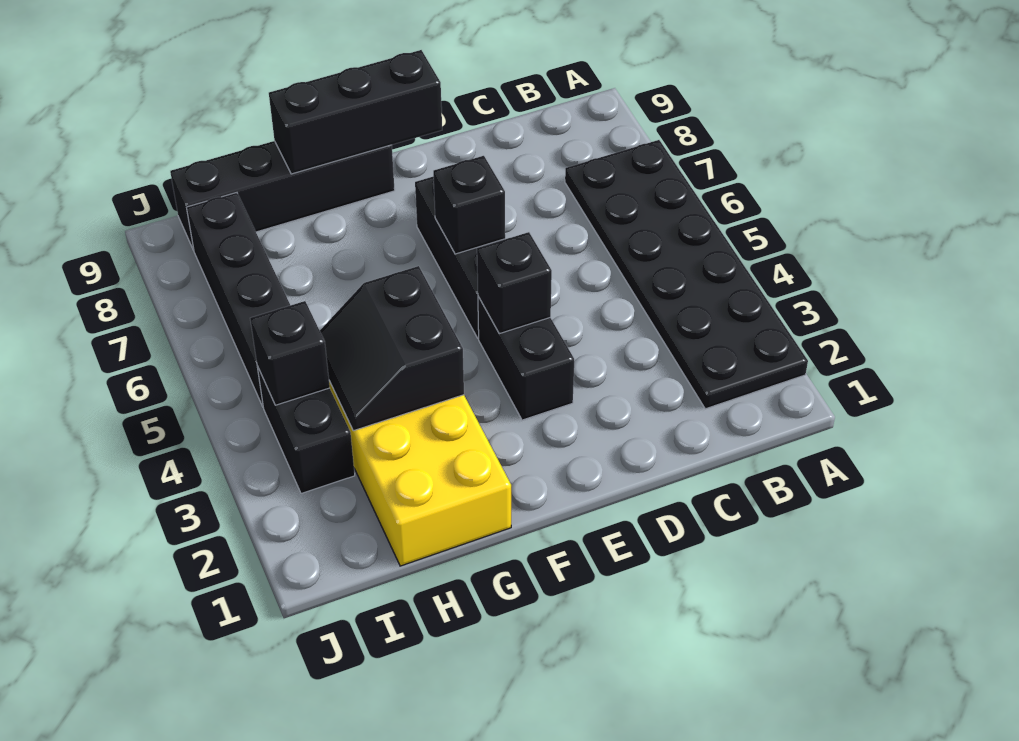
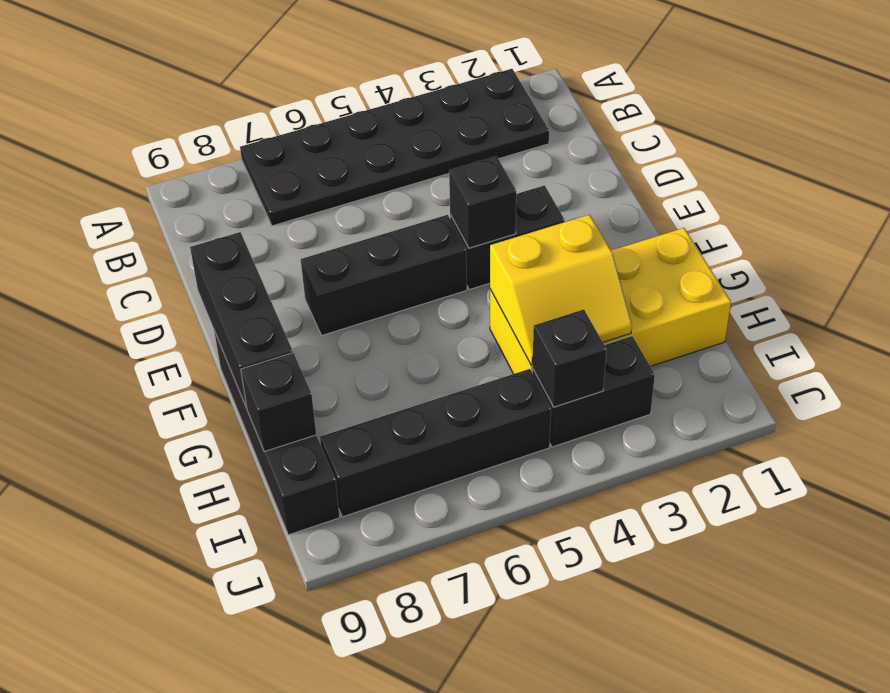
black 1x1 brick [433,156,505,254] -> black 1x1 brick moved to [241,353,316,452]
black 2x2 slope [320,266,464,431] -> yellow 2x2 slope [490,215,632,365]

